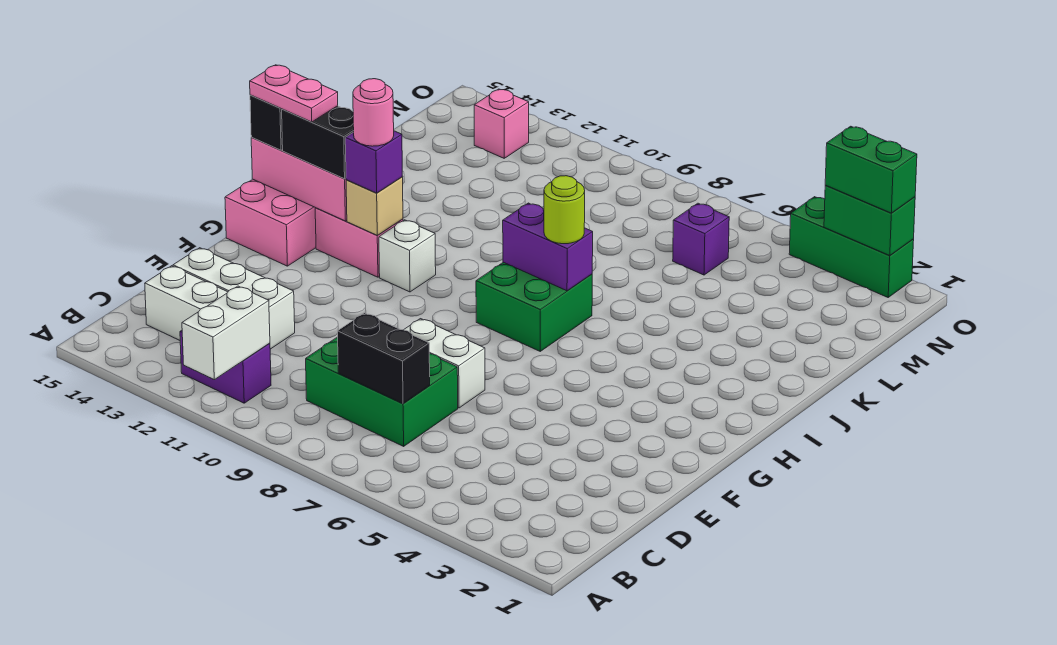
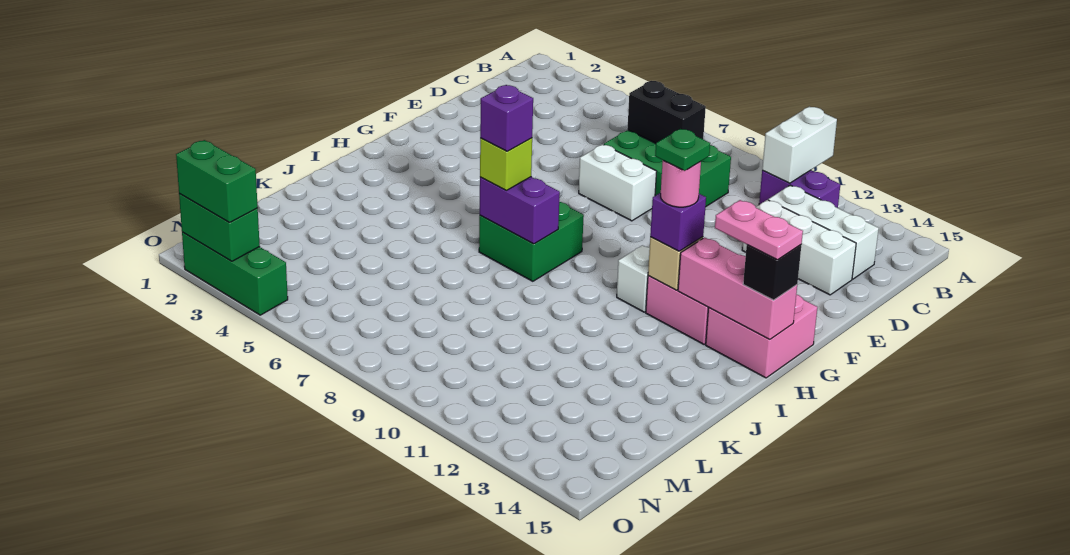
none -> green 1x1 plate [655,129,710,171]
black 1x2 brick [282,106,354,179] -> none
lime 1x1 round brick [544,176,585,244] -> lime 1x1 brick [480,138,532,191]
purple 1x1 brick [673,203,729,275] -> purple 1x1 brick moved to [480,85,533,151]
pink 1x1 brick [474,89,529,158] -> none

